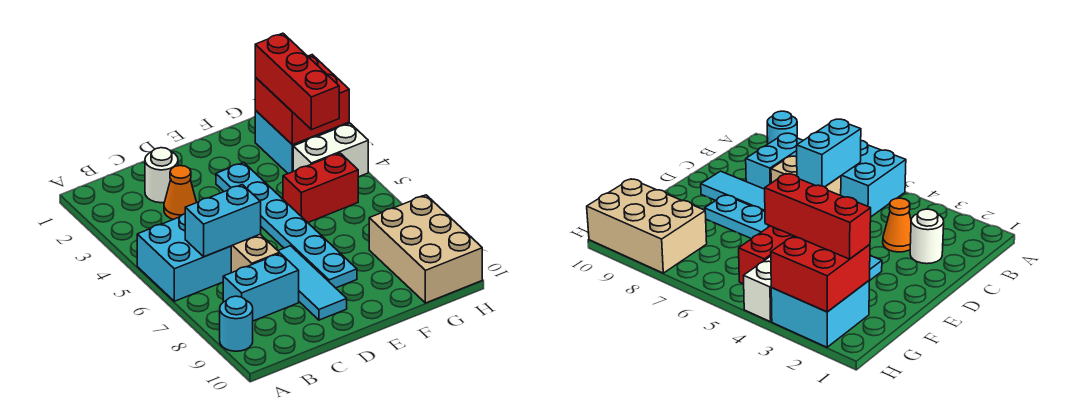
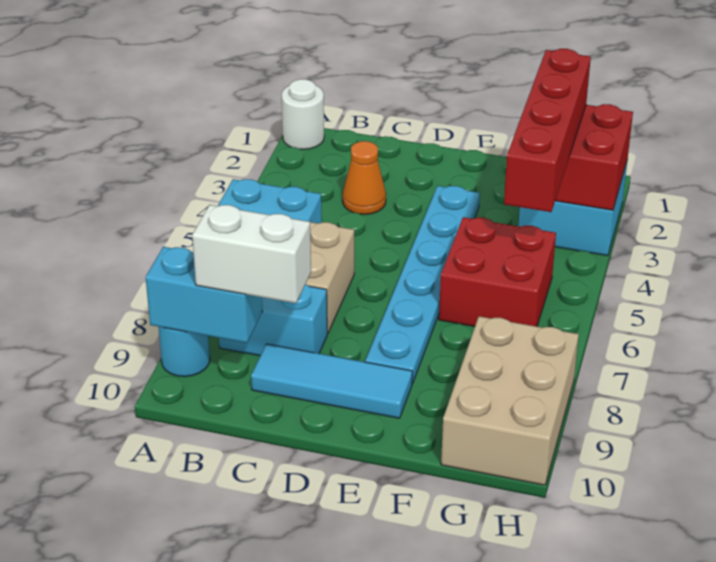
cyan 1x2 brick [185,184,261,257] -> cyan 1x2 brick moved to [146,247,262,343]
white 1x1 round brick [145,148,178,203] -> white 1x1 round brick moved to [282,79,324,149]
cyan 1x3 tile [278,246,347,320] -> cyan 1x3 tile turned to [251,344,412,418]
red 1x2 brick [283,153,358,222] -> red 2x2 brick [439,217,556,327]
red 1x3 brick [255,33,339,130] -> red 1x4 brick [504,49,591,212]
white 1x2 brick [293,123,368,177] -> white 1x2 brick moved to [192,205,311,303]

